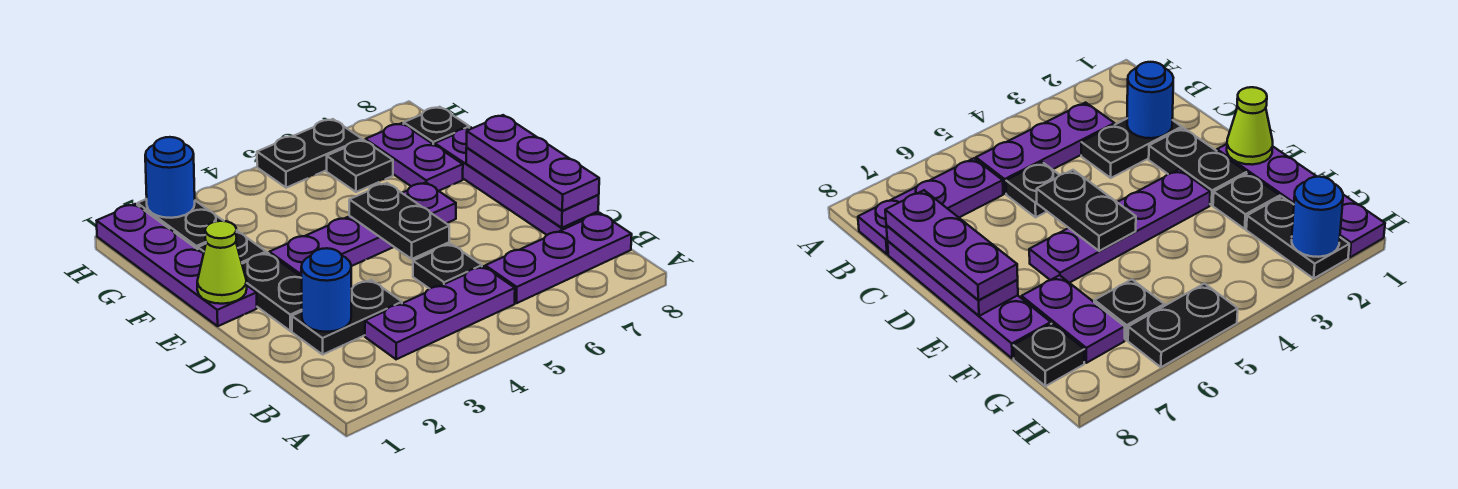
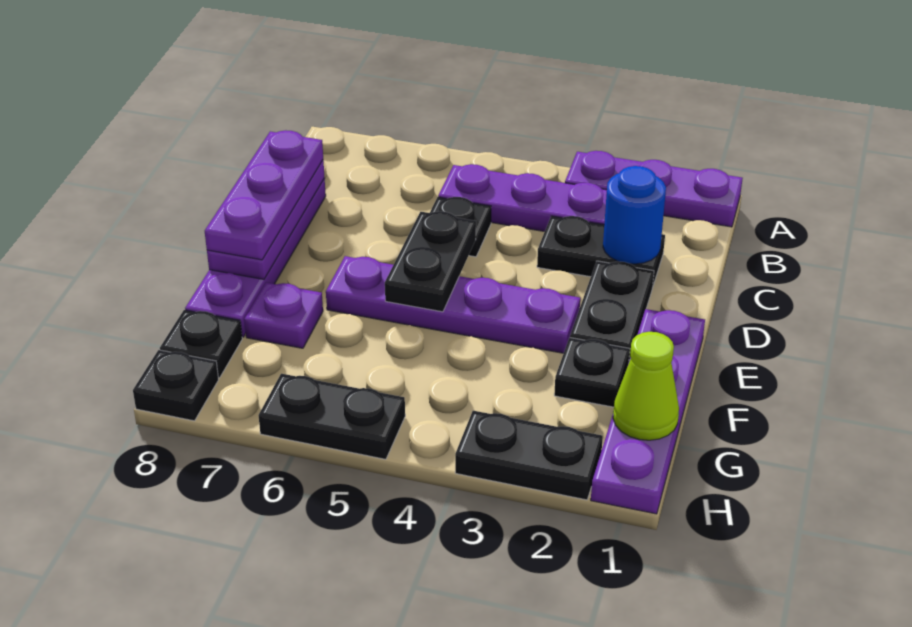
purple 1x3 plate [485,213,632,303] -> purple 1x3 plate moved to [565,151,743,227]
lime 1x1 cone [197,221,247,304] -> lime 1x1 cone moved to [613,332,679,440]
purple 1x2 plate [365,123,463,191] -> purple 1x1 plate [244,283,323,348]
black 1x2 plate [137,199,223,249] -> black 1x2 plate turned to [455,411,603,500]
black 1x1 plate [327,140,393,192] -> black 1x1 plate moved to [133,350,219,421]
blue 1x1 round brick [145,137,195,218] -> none

